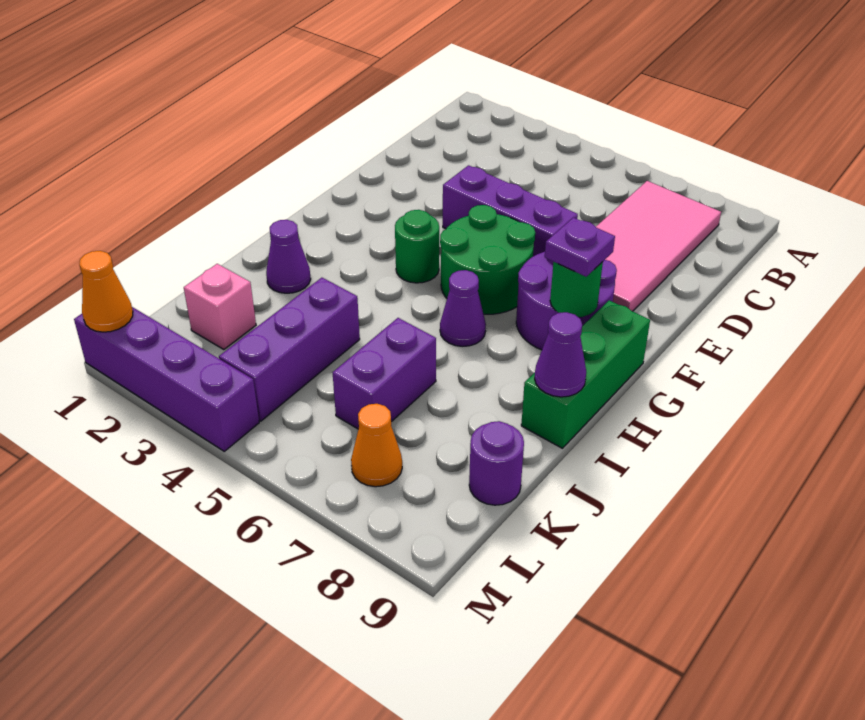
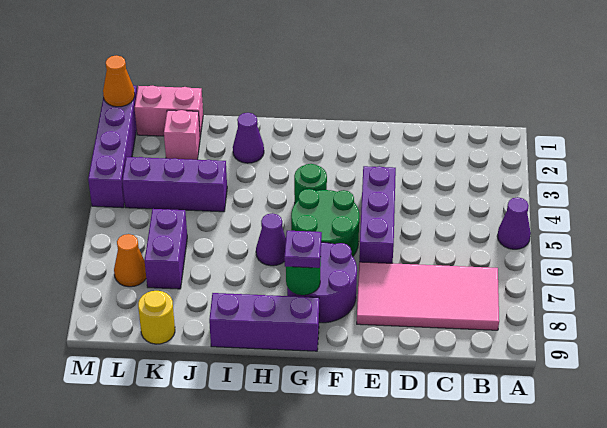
green 1x3 brick [521,300,650,448] -> purple 1x3 brick [209,293,319,351]
purple 1x1 cone [535,312,586,397] -> purple 1x1 cone moved to [497,197,531,249]
purple 1x2 brick [333,318,436,429] -> purple 1x2 brick turned to [145,209,187,289]
none -> pink 1x2 brick [135,86,203,137]
purple 1x1 round brick [469,421,524,505] -> yellow 1x1 round brick [138,291,175,344]

